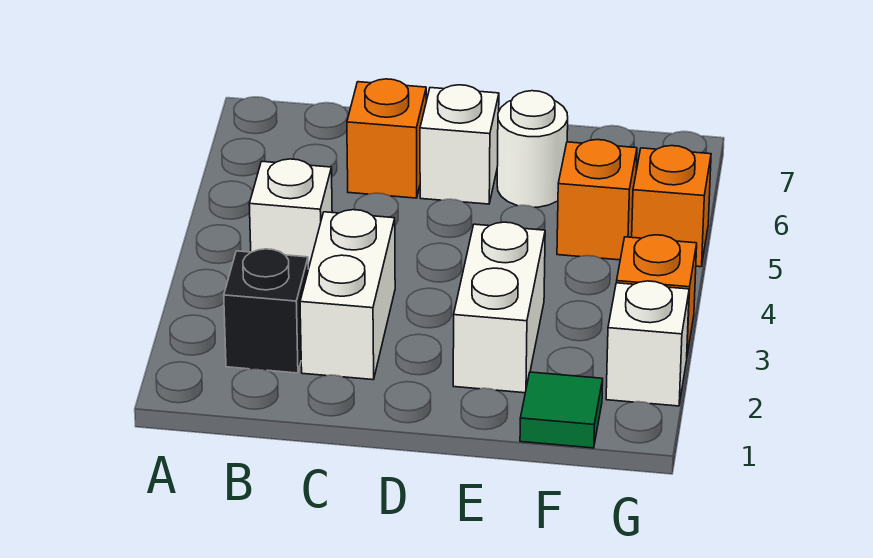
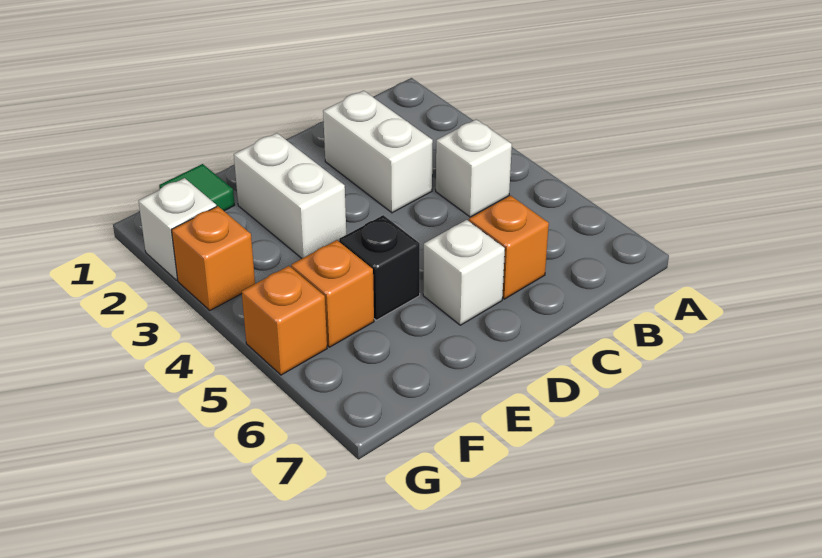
black 1x1 brick [224,249,308,373] -> black 1x1 brick moved to [339,215,420,320]
white 1x1 round brick [497,91,568,207] -> none

